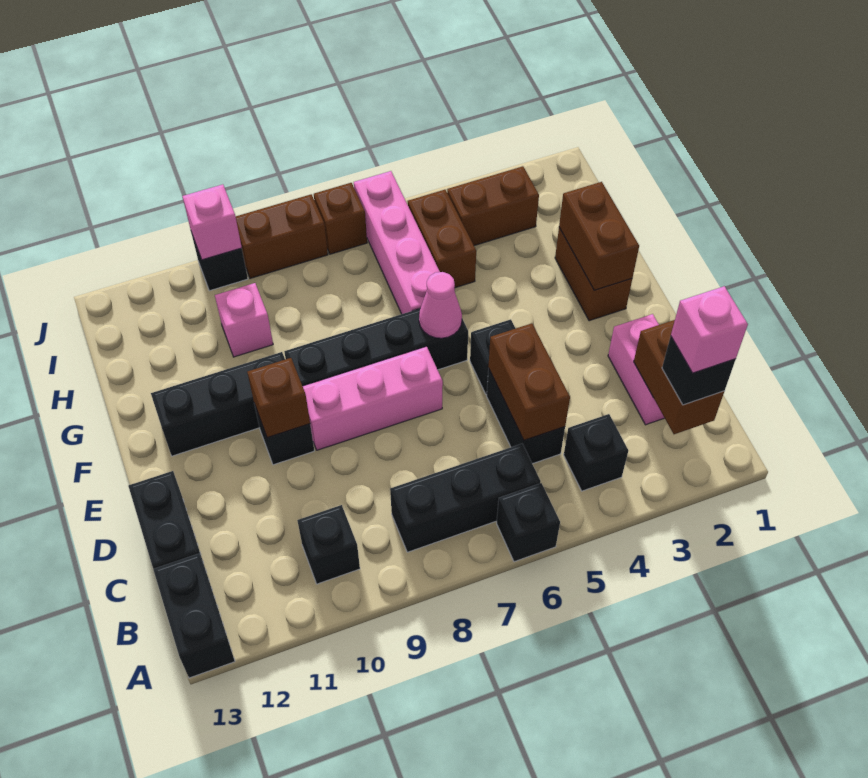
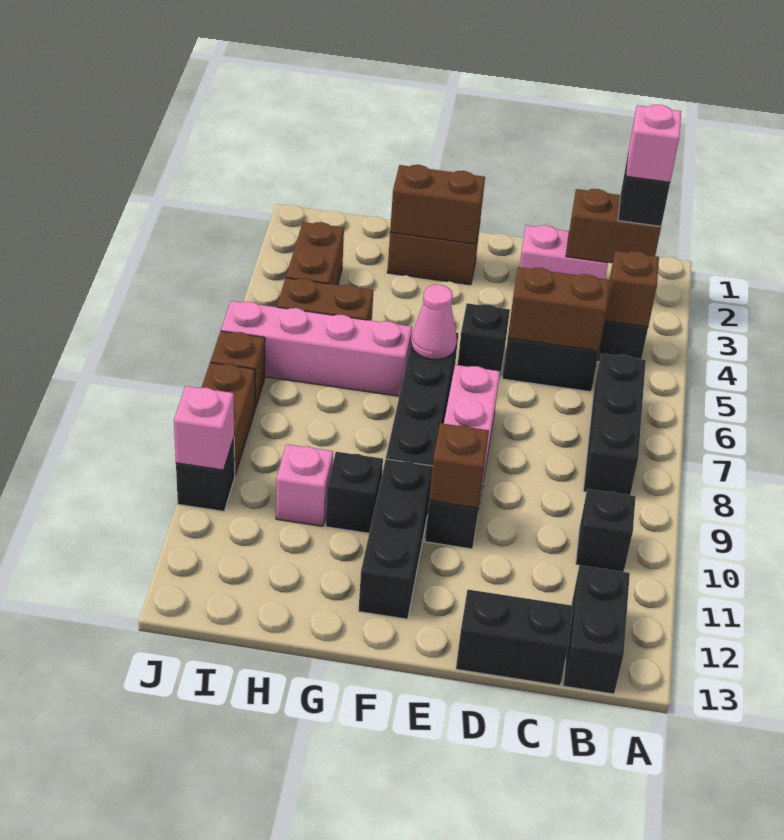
black 1x1 brick [497,483,560,562] -> black 1x1 brick moved to [325,452,383,533]
black 1x2 brick [153,553,235,678] -> black 1x2 brick turned to [563,565,630,694]
none -> brown 1x1 brick [605,251,659,327]

